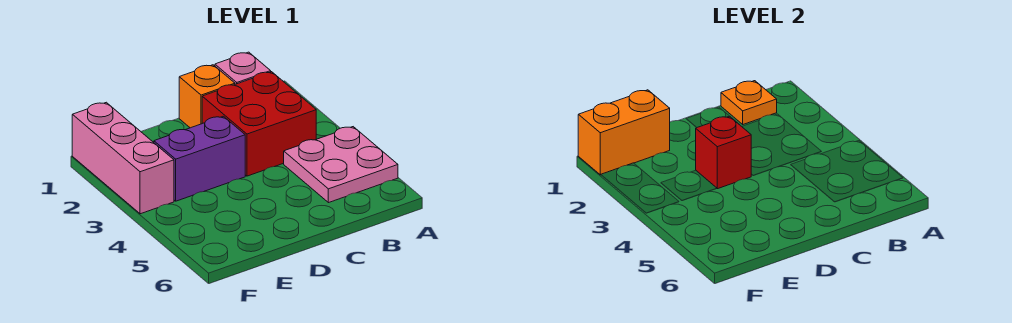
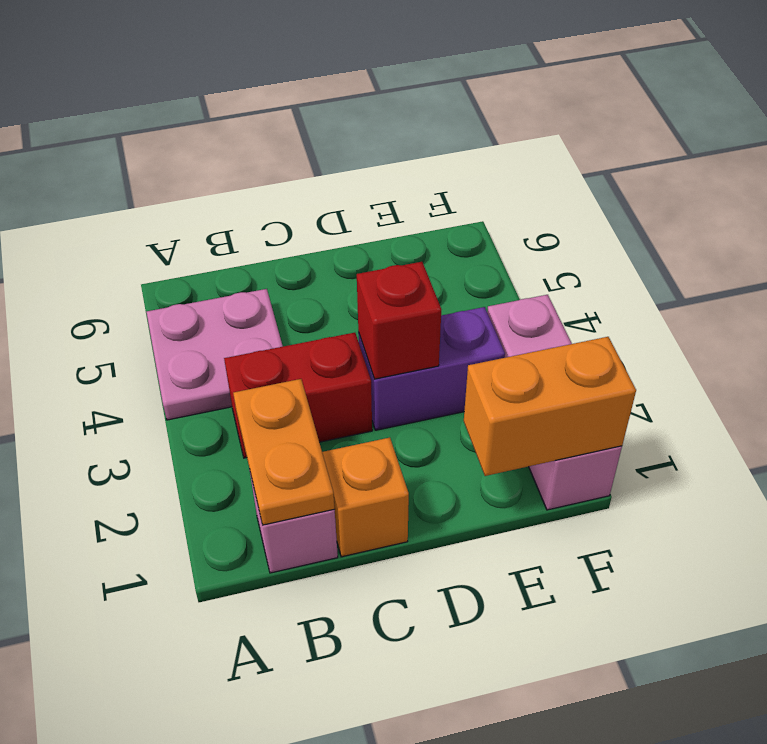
orange 1x1 plate [721,81,777,124] -> orange 1x2 plate [233,379,335,525]
red 2x2 brick [202,72,316,176] -> red 1x2 brick [224,333,372,458]

